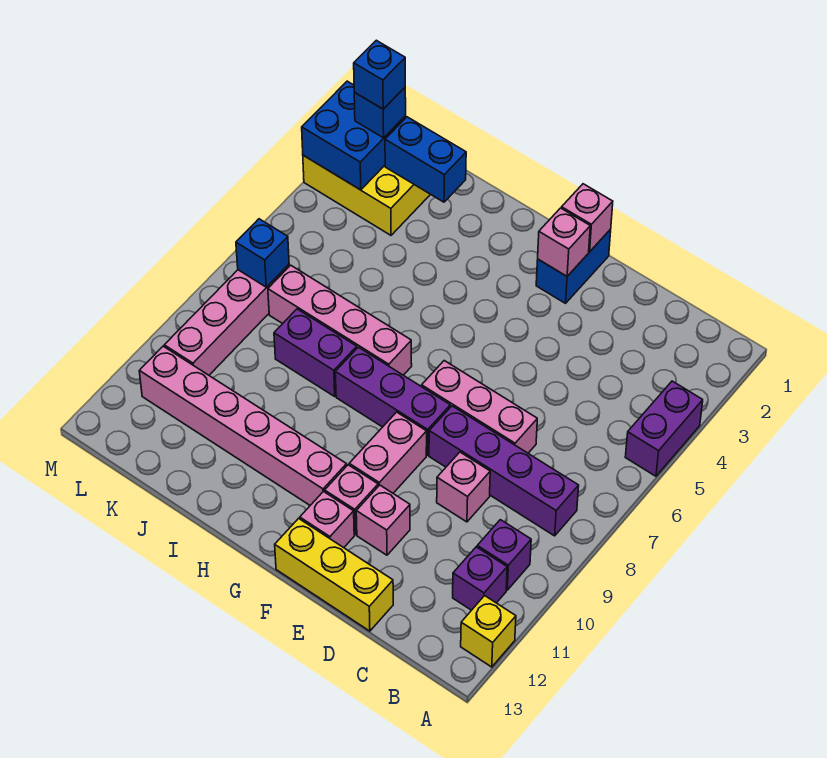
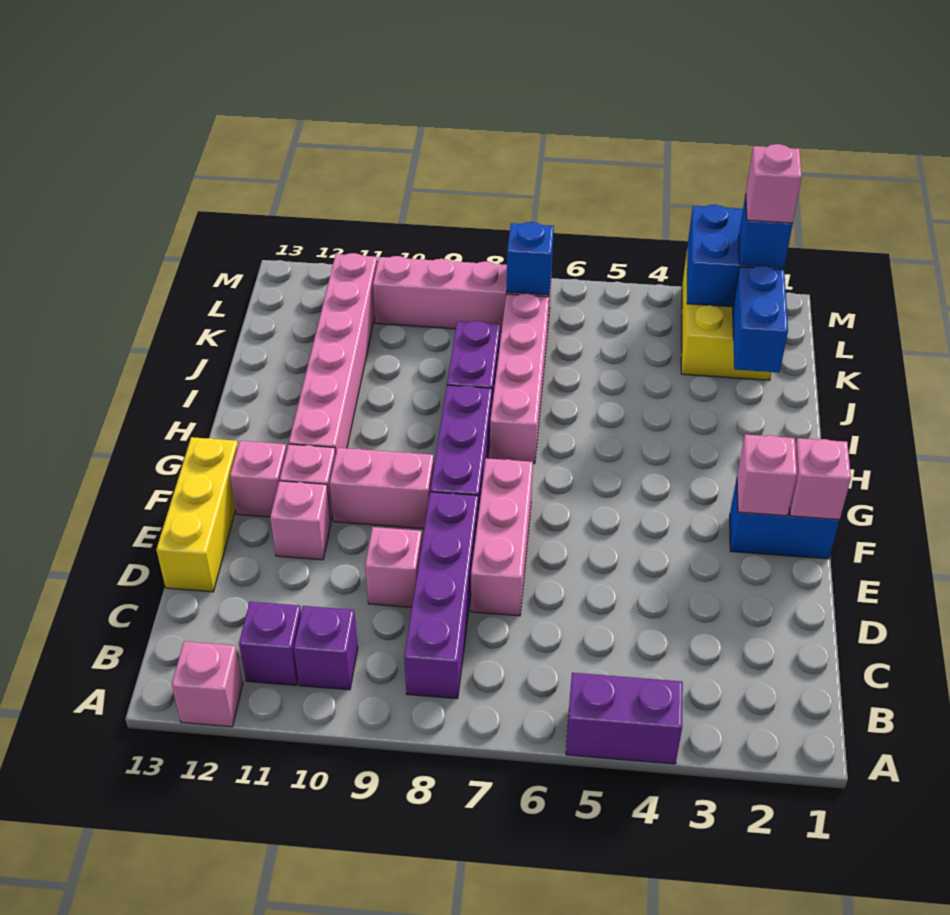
yellow 1x1 brick [461,596,516,667] -> pink 1x1 brick [172,641,243,727]
blue 1x1 brick [354,40,405,109] -> pink 1x1 brick [746,144,802,223]

